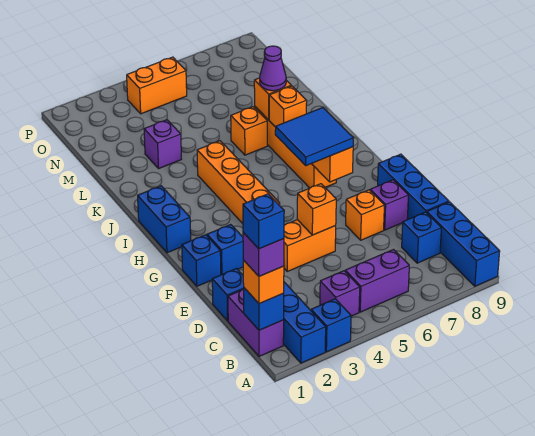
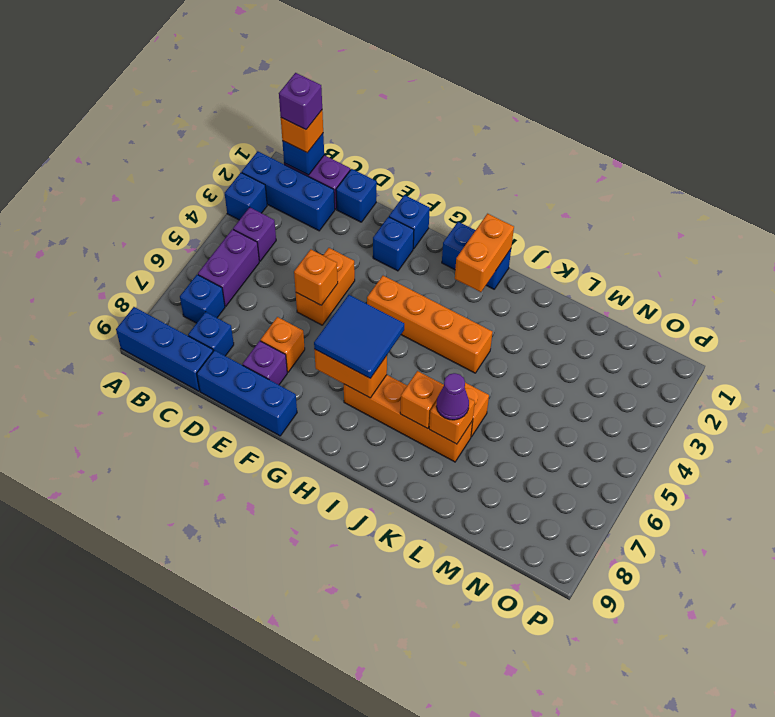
blue 1x1 brick [243,194,284,249] -> blue 1x1 brick moved to [180,275,225,323]
purple 1x1 brick [144,120,181,169] -> none
orange 1x2 brick [127,57,187,114] -> orange 1x2 brick moved to [455,214,514,292]

